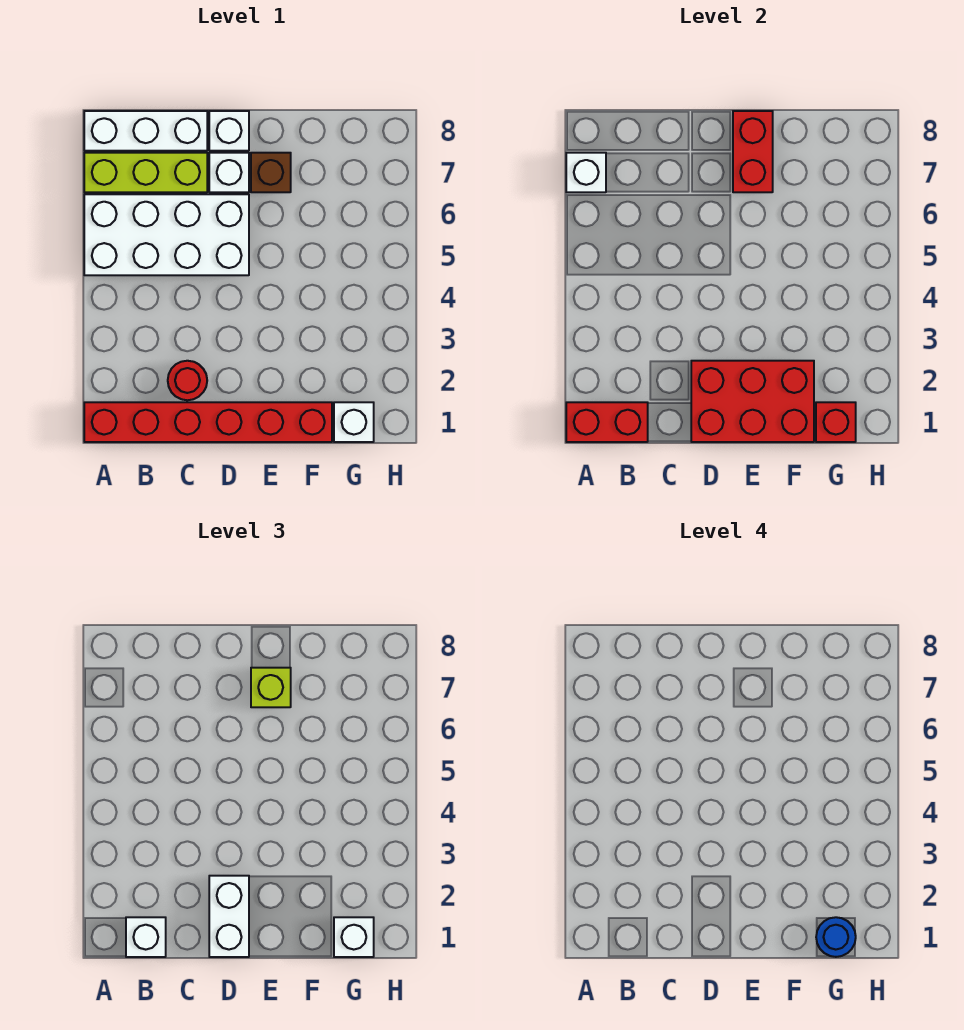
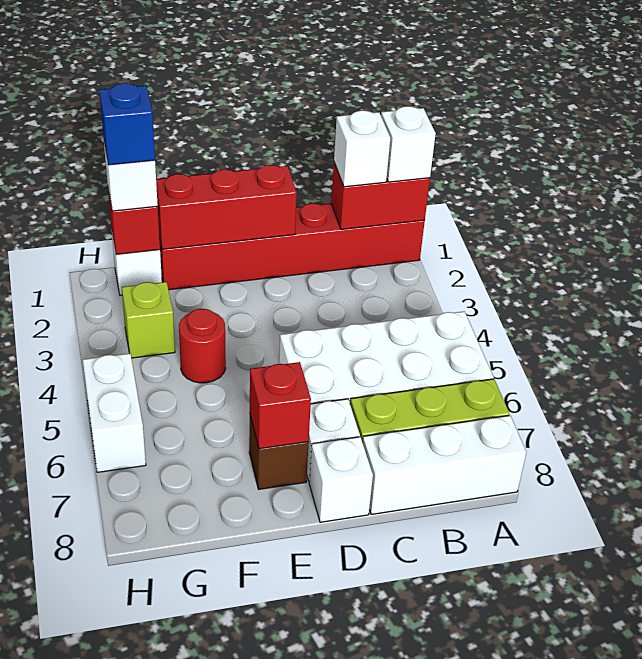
white 1x1 brick [566,153,606,192] -> white 1x1 brick moved to [381,106,436,182]
red 1x1 round brick [168,361,207,400] -> red 1x1 round brick moved to [179,309,226,383]
red 2x3 brick [691,361,814,442] -> red 1x3 brick [156,165,297,249]
white 1x2 brick [209,876,249,957] -> white 1x2 brick moved to [83,353,146,472]
red 1x2 brick [733,111,773,192] -> red 1x1 brick [250,362,311,449]
lime 1x1 brick [251,668,291,707] -> lime 1x1 brick moved to [122,282,175,358]
blue 1x1 round brick [816,917,856,957] -> blue 1x1 brick [99,83,155,165]

